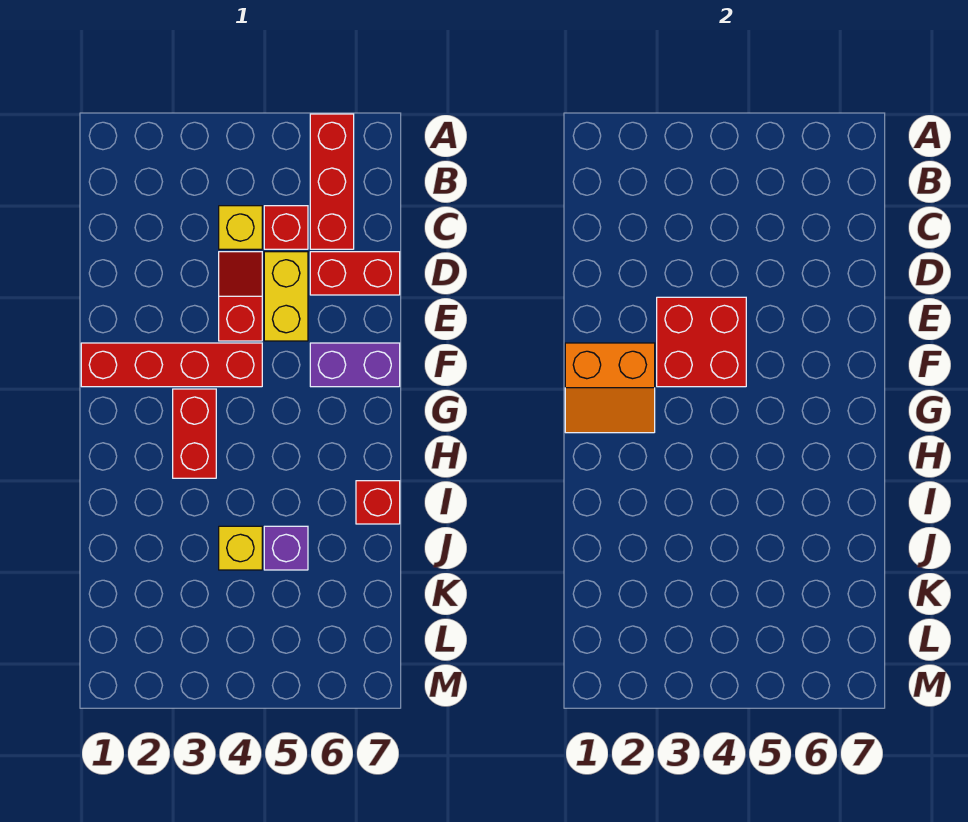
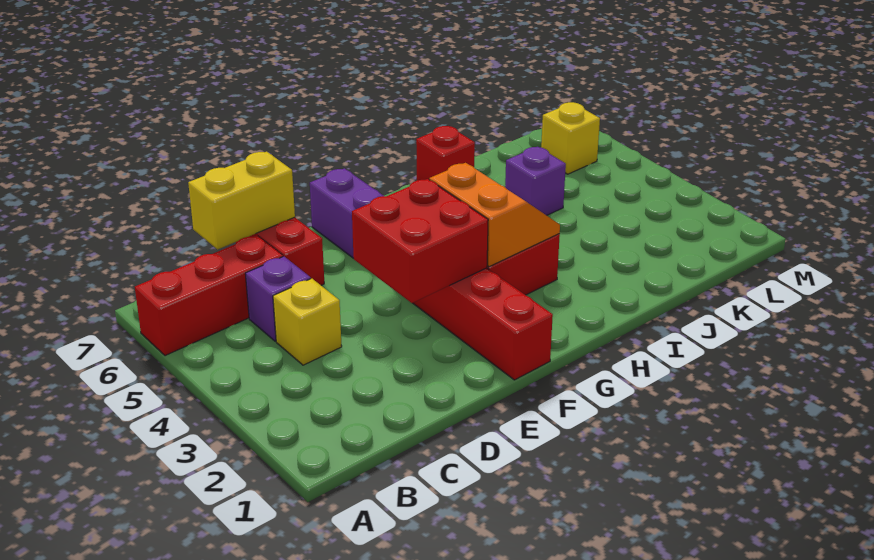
red 1x1 brick [264,206,308,249] -> purple 1x1 brick [245,256,311,341]
red 1x2 slope [219,252,262,341] -> none
yellow 1x2 brick [264,252,308,341] -> yellow 1x2 brick moved to [188,152,295,249]
orange 2x2 slope [565,343,655,433] -> orange 2x2 slope moved to [429,163,560,267]
yellow 1x1 brick [219,526,262,570] -> yellow 1x1 brick moved to [541,102,600,174]

